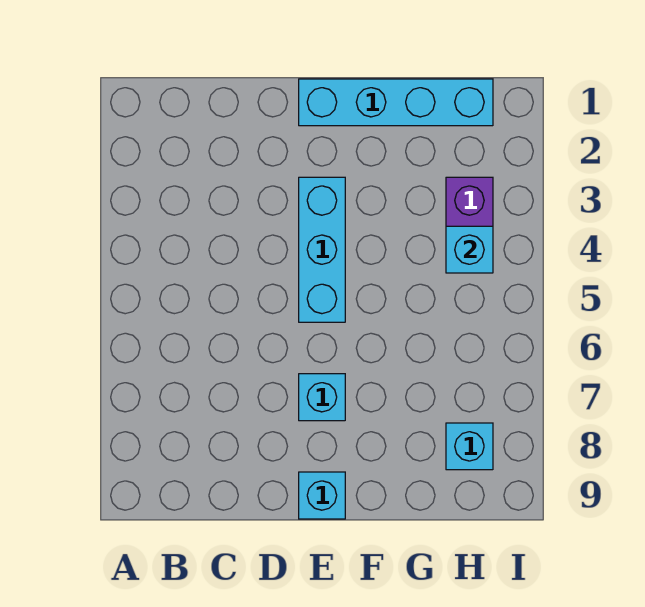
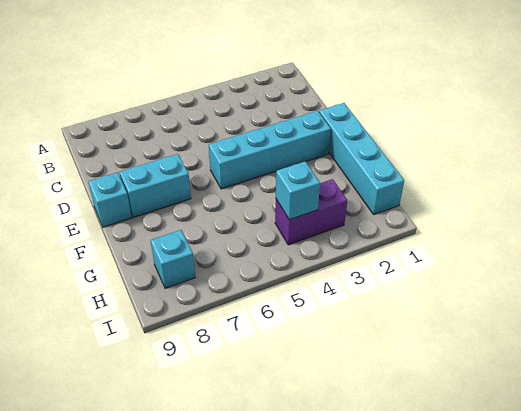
cyan 1x3 brick [299,177,345,322] -> cyan 1x4 brick [209,111,331,189]
cyan 1x1 brick [299,374,345,421] -> cyan 1x2 brick [119,154,191,217]

